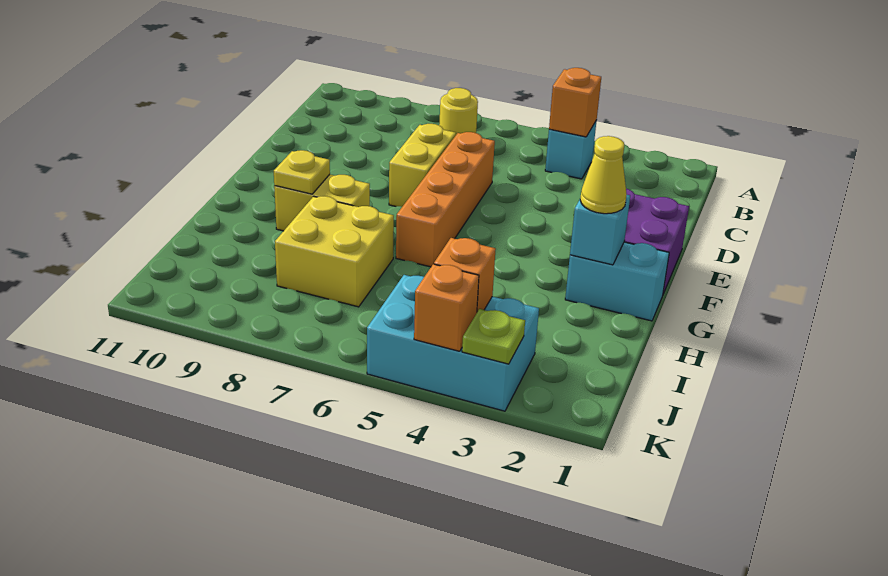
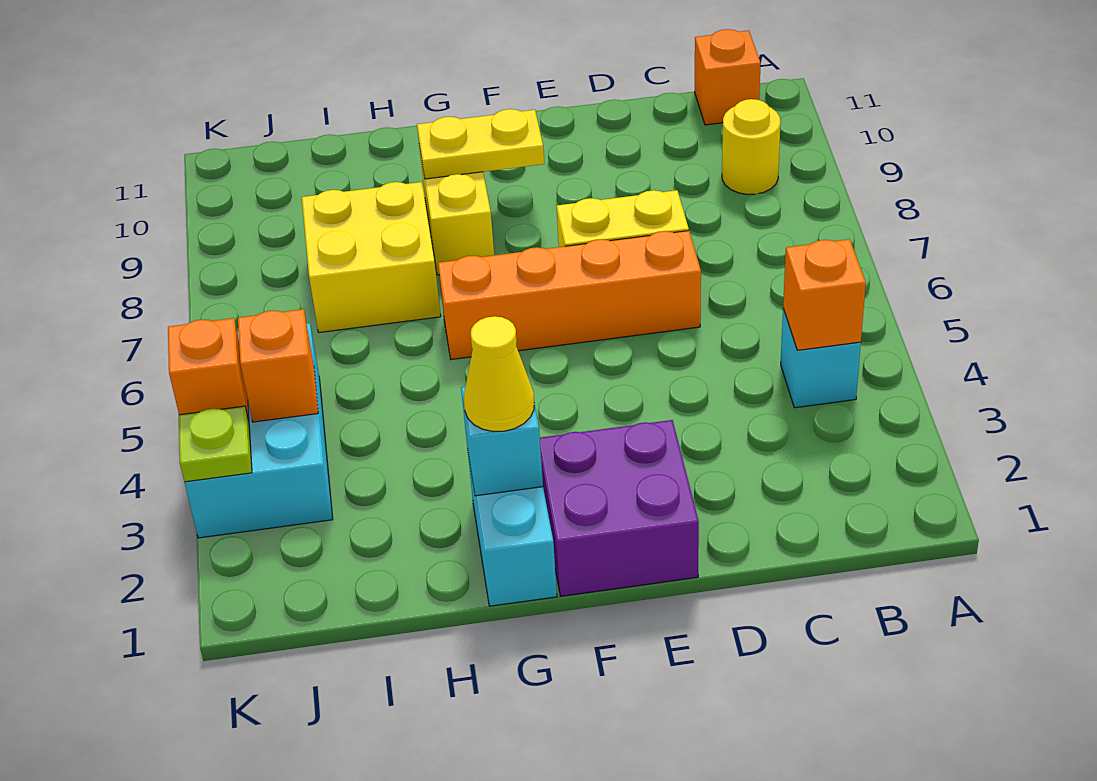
yellow 1x1 round brick [439,88,478,135] -> yellow 1x1 round brick moved to [722,99,781,194]
none -> orange 1x1 brick [695,29,761,125]
yellow 1x1 plate [274,150,330,194] -> yellow 1x2 plate [417,109,544,179]

